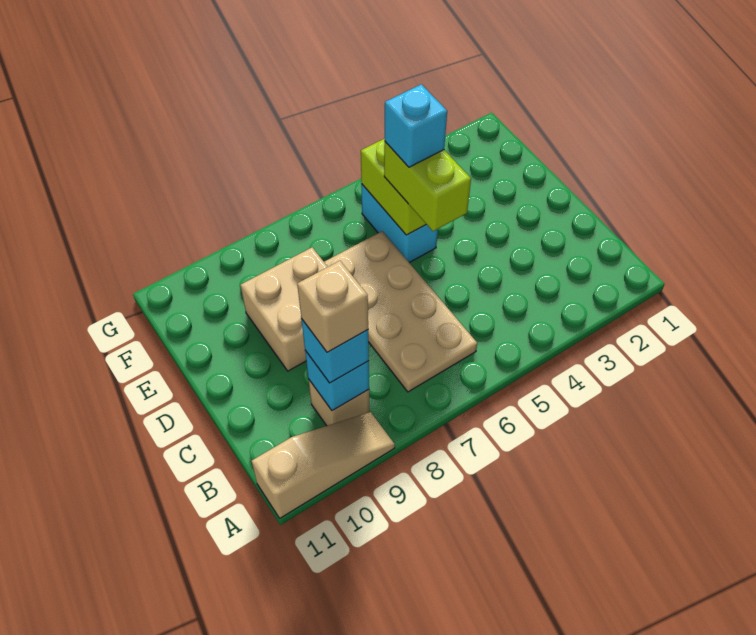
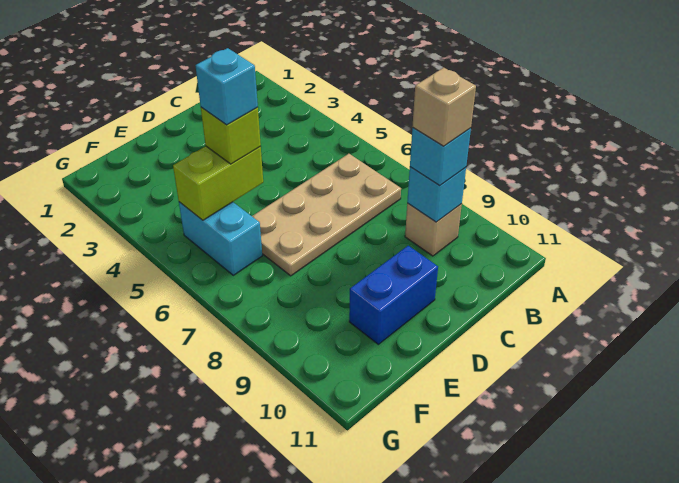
tan 1x3 slope [252,412,395,518] -> none
lime 1x2 brick [384,142,471,231] -> lime 1x1 brick [201,107,261,164]
tan 2x2 brick [240,247,328,371] -> none
none -> blue 1x2 brick [349,246,438,344]
cyan 1x2 brick [361,184,438,263] -> cyan 1x2 brick turned to [179,202,262,275]

